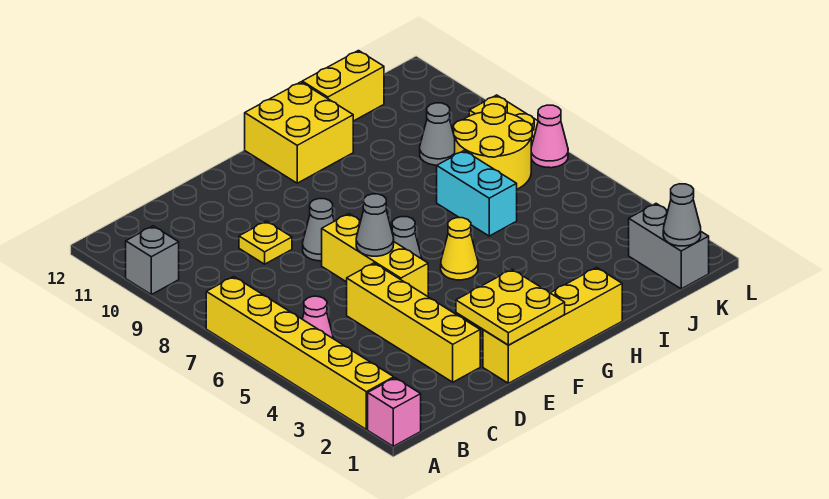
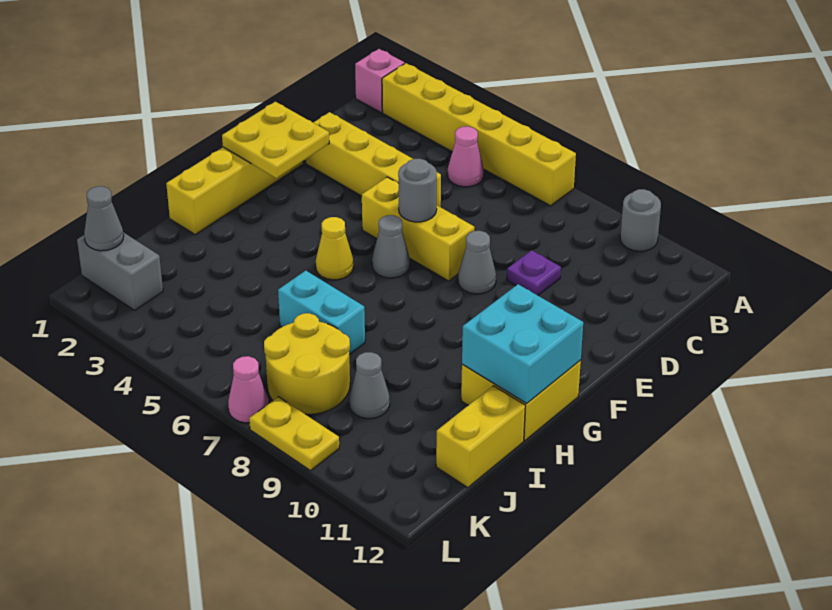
grey 1x1 brick [126,226,179,295] -> grey 1x1 round brick [620,189,661,251]
yellow 1x1 plate [239,221,292,264] -> purple 1x1 plate [507,250,561,295]
grey 1x1 cone [356,194,394,256] -> grey 1x1 round brick [398,159,437,222]
none -> cyan 2x2 brick [462,284,583,404]

